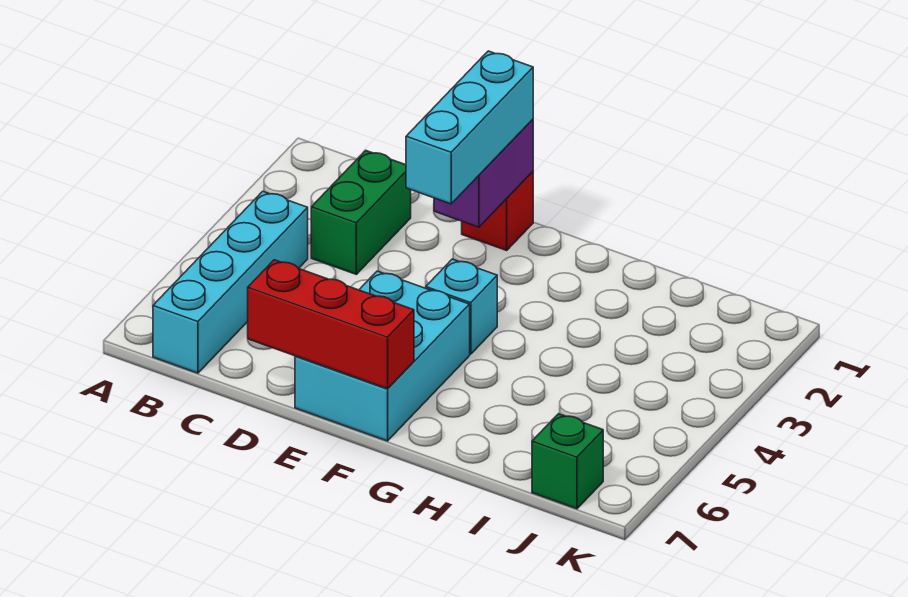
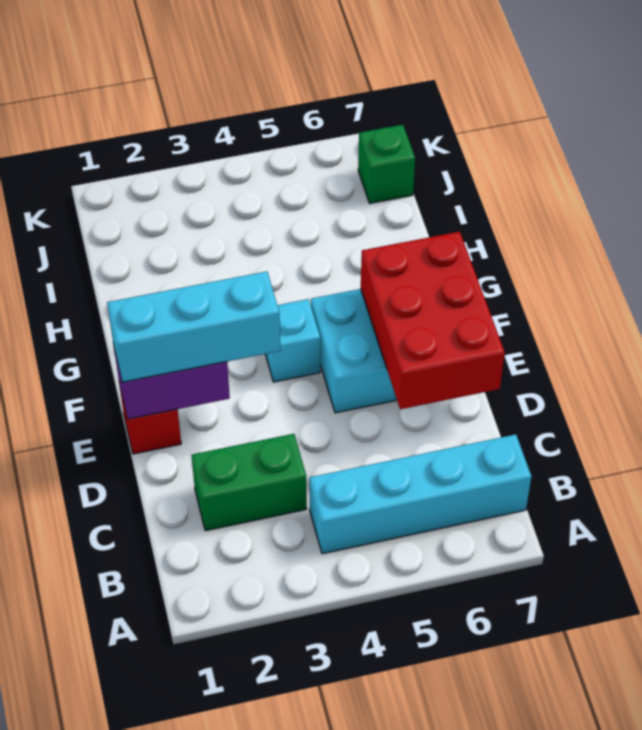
red 1x3 brick [248,260,414,389] -> red 2x3 brick [361,232,505,409]

